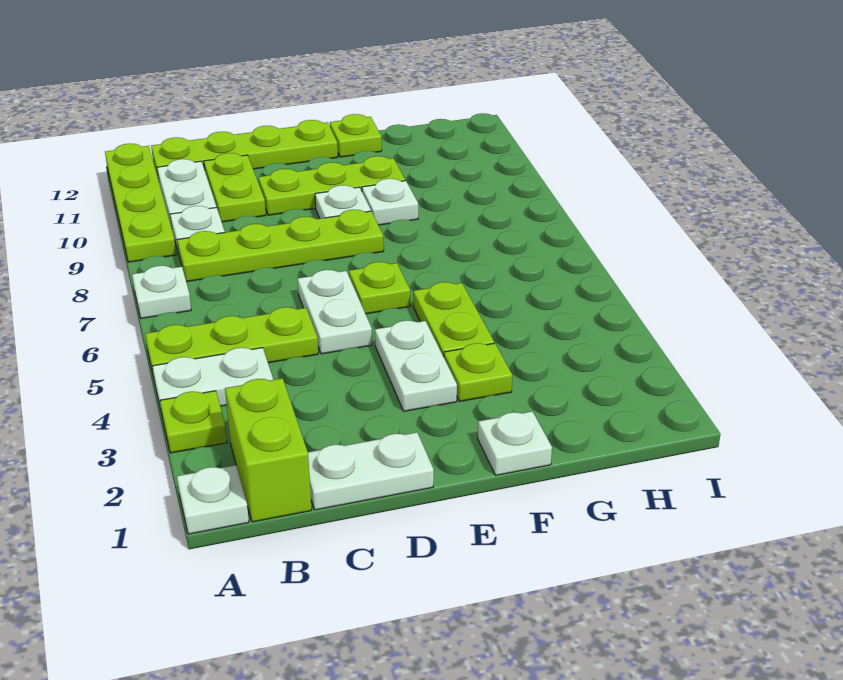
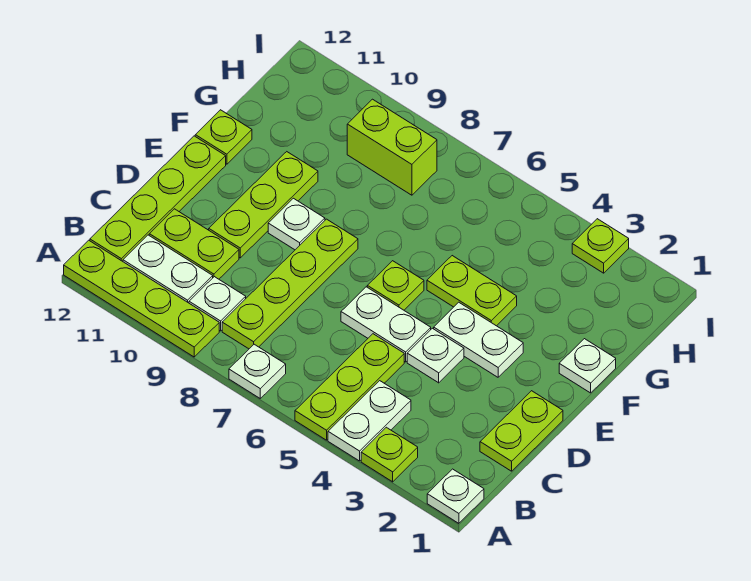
lime 1x2 brick [225,378,312,522] -> lime 1x2 brick moved to [347,99,437,195]
white 1x2 plate [308,432,434,510] -> lime 1x2 plate [480,391,563,471]
lime 1x1 plate [444,343,512,401] -> lime 1x1 plate moved to [572,219,629,273]
white 1x1 plate [362,179,418,225] -> white 1x1 plate moved to [407,328,464,383]

